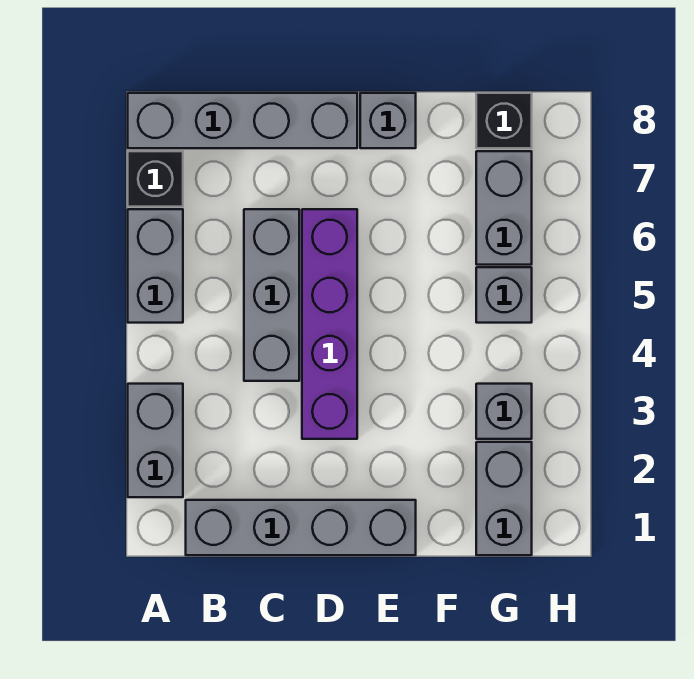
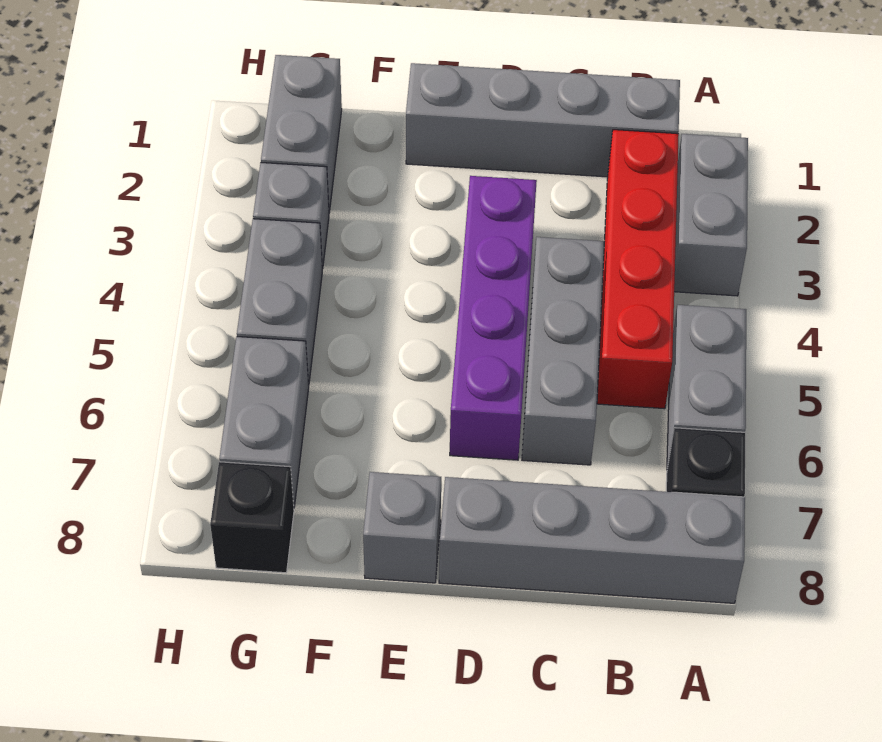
none -> red 1x4 brick [597,130,679,409]
grey 1x1 brick [476,267,532,323] -> grey 1x2 brick [237,219,322,385]

